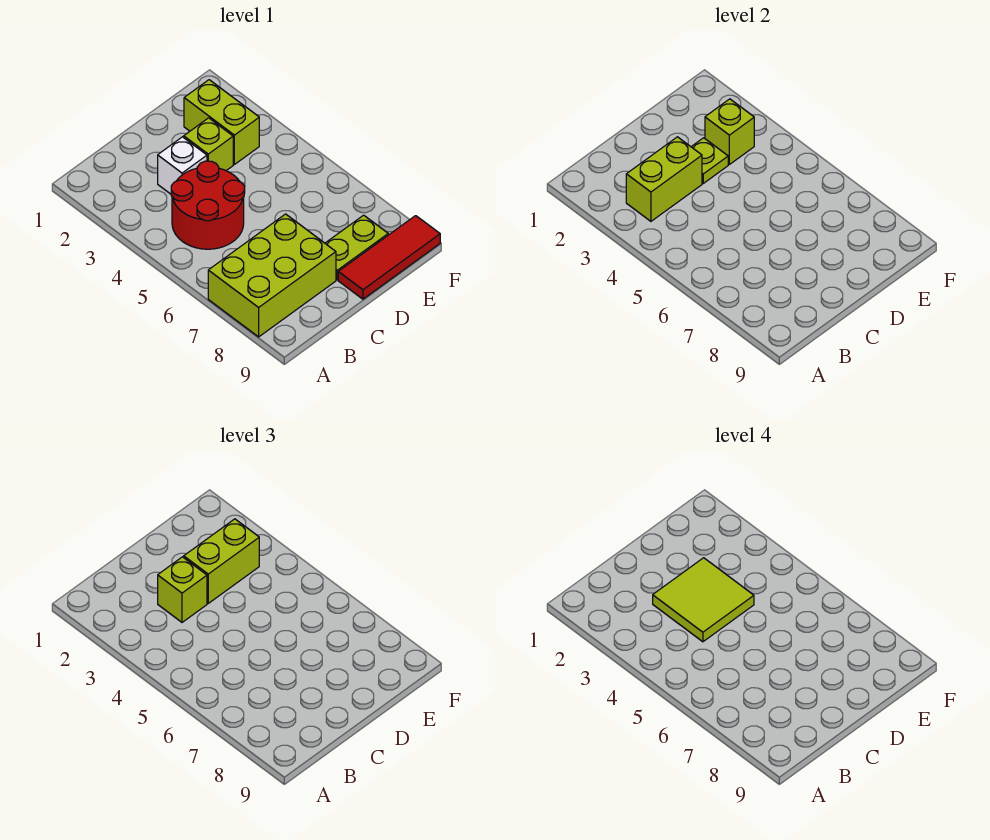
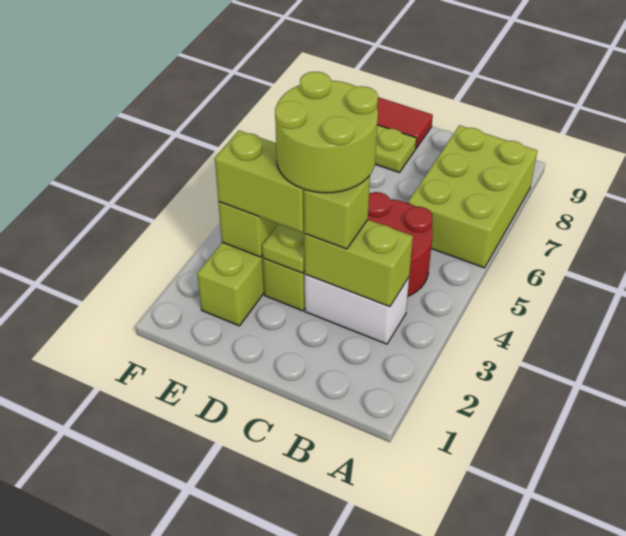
lime 2x3 brick [208,214,336,337] -> lime 2x3 brick turned to [408,125,537,268]
white 1x1 brick [158,137,207,194] -> white 1x2 brick [305,274,409,344]
lime 2x2 tile [653,558,754,642] -> lime 2x2 round brick [275,72,378,193]

